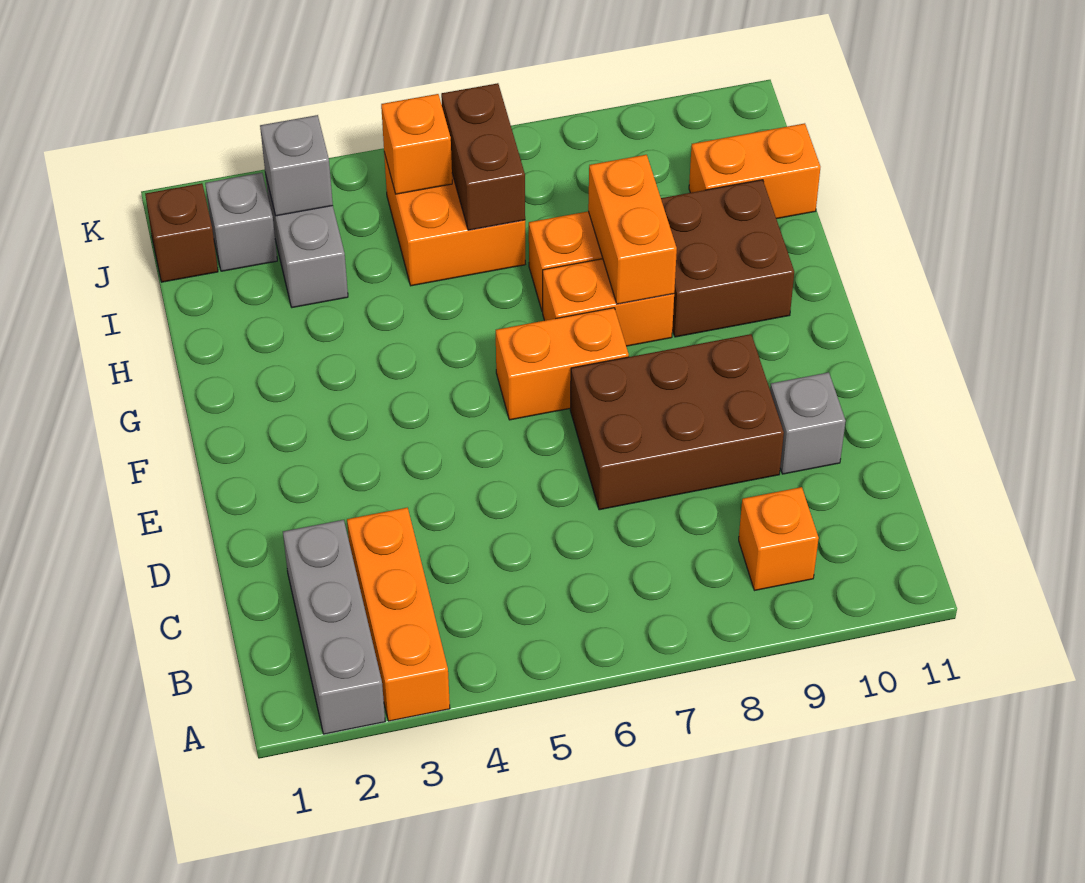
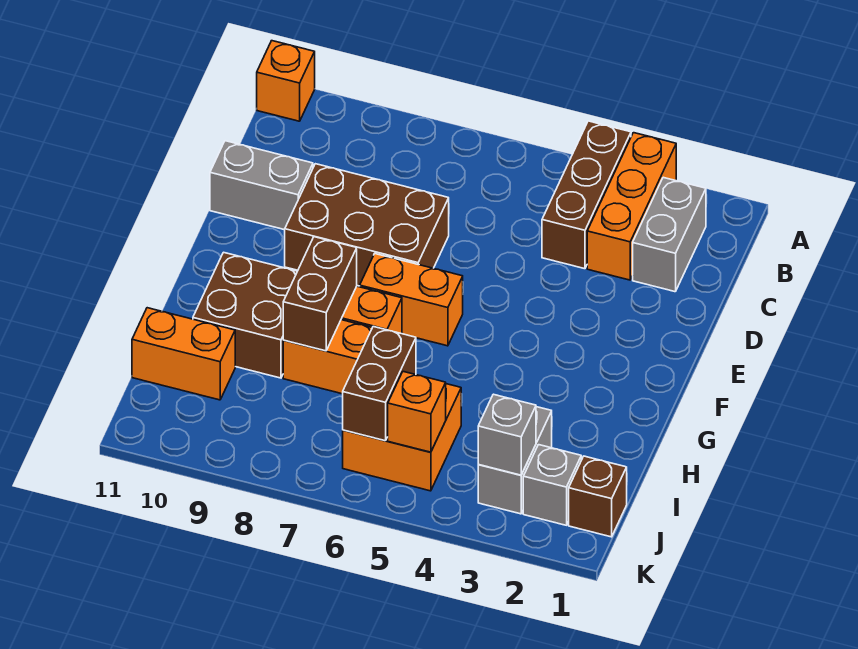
grey 1x3 brick [283,520,385,734] -> grey 1x2 brick [633,177,706,292]
none -> brown 1x3 brick [542,121,631,269]
orange 1x1 brick [739,487,819,591] -> orange 1x1 brick moved to [257,41,315,121]
grey 1x1 brick [770,372,846,474] -> grey 1x2 brick [210,141,313,230]
orange 1x2 brick [588,155,677,304] -> brown 1x2 brick [283,237,357,351]

